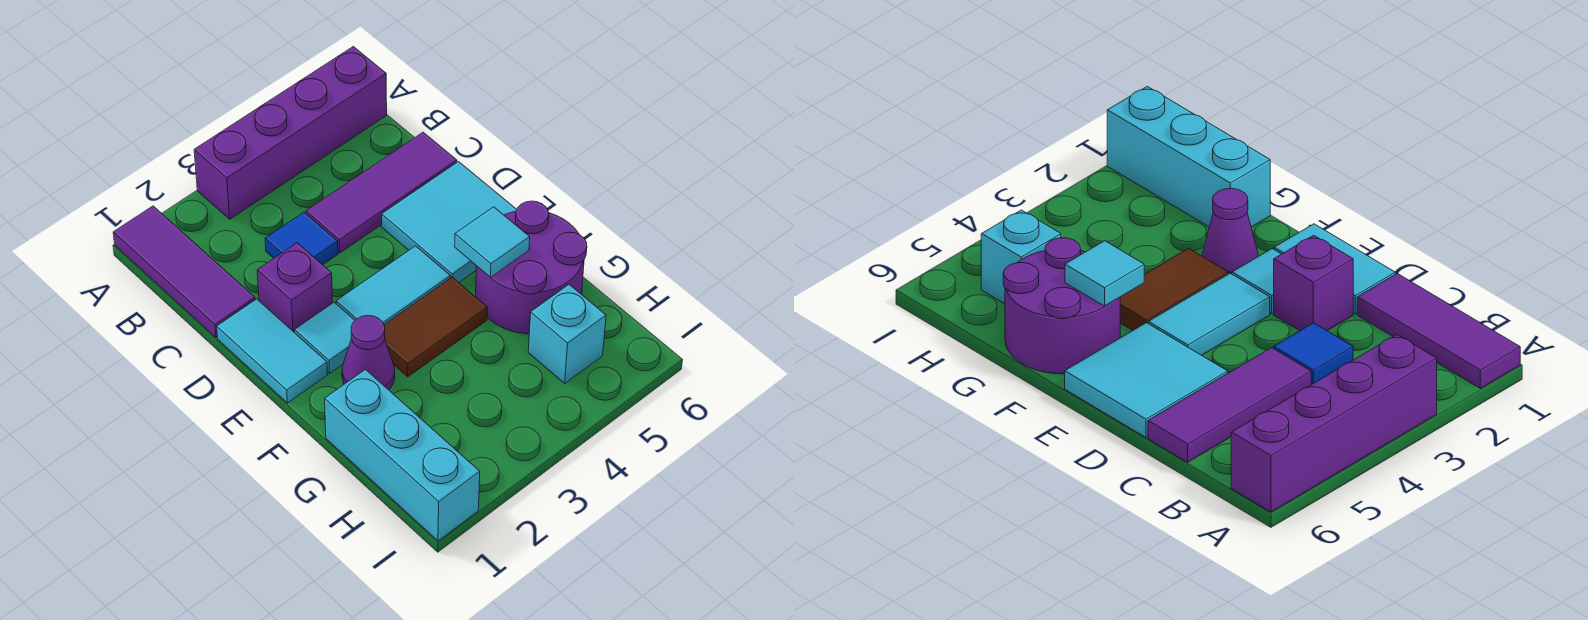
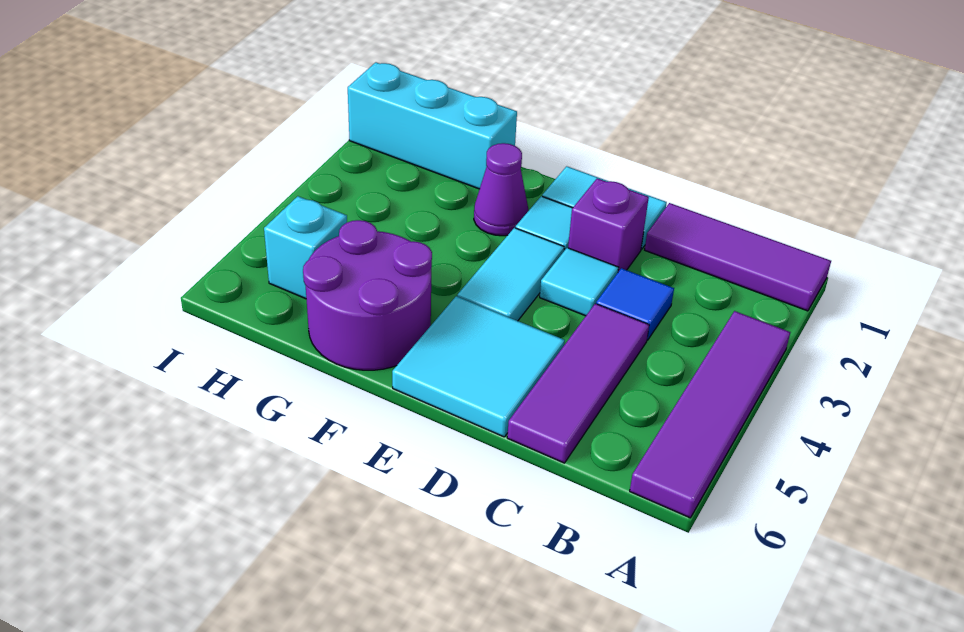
purple 1x4 brick [194,46,387,219] -> purple 1x4 tile [630,311,790,518]
brown 1x2 tile [384,277,488,377] -> none
cyan 1x1 tile [455,207,530,277] -> cyan 1x1 tile moved to [540,248,618,316]

